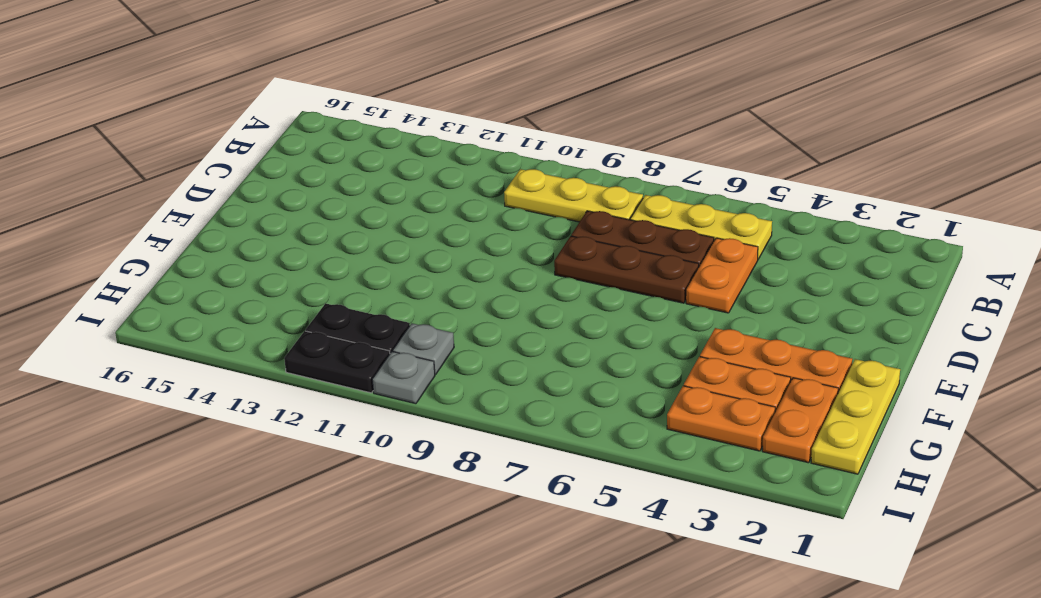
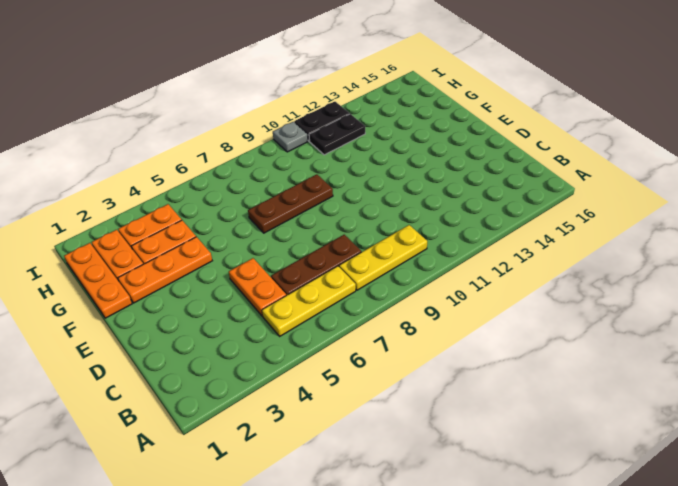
brown 1x3 plate [554,236,699,303] -> brown 1x3 plate moved to [248,174,333,233]
yellow 1x3 plate [811,359,900,474] -> orange 1x3 plate [64,243,132,318]
grey 1x1 plate [393,323,454,374] -> none

